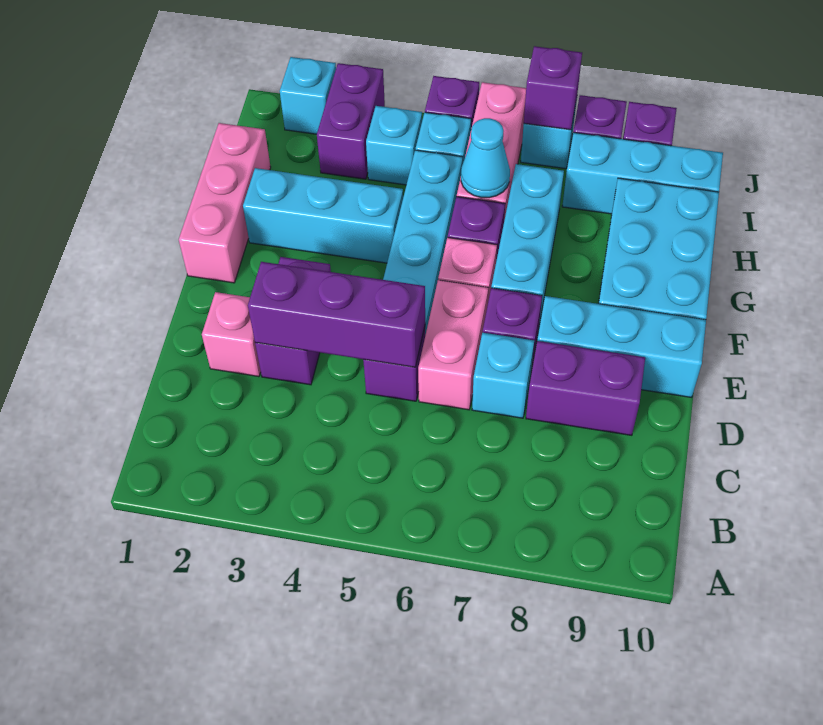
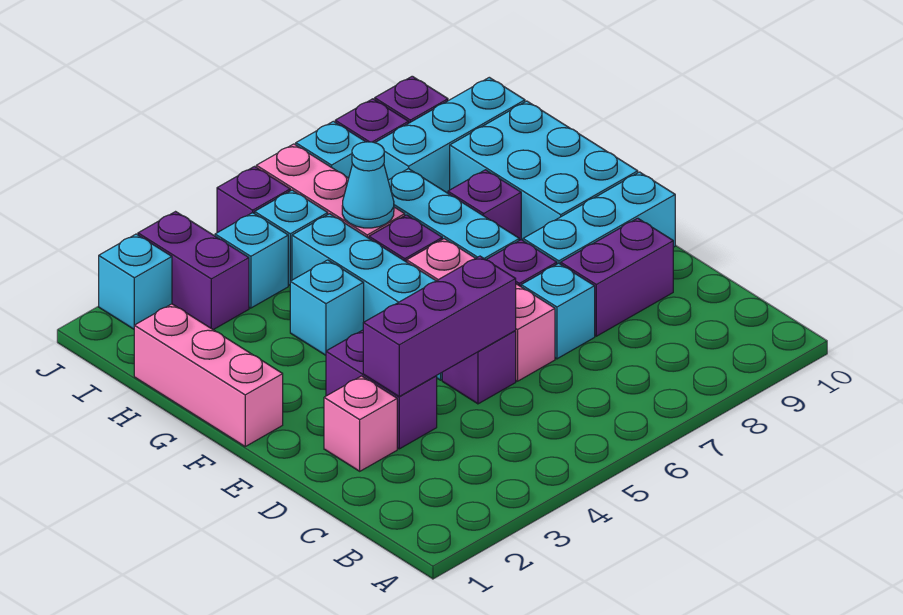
cyan 1x3 brick [243,168,403,263] -> cyan 1x1 brick [290,260,364,355]
purple 1x1 brick [524,46,582,130] -> purple 1x1 brick moved to [448,170,521,240]

